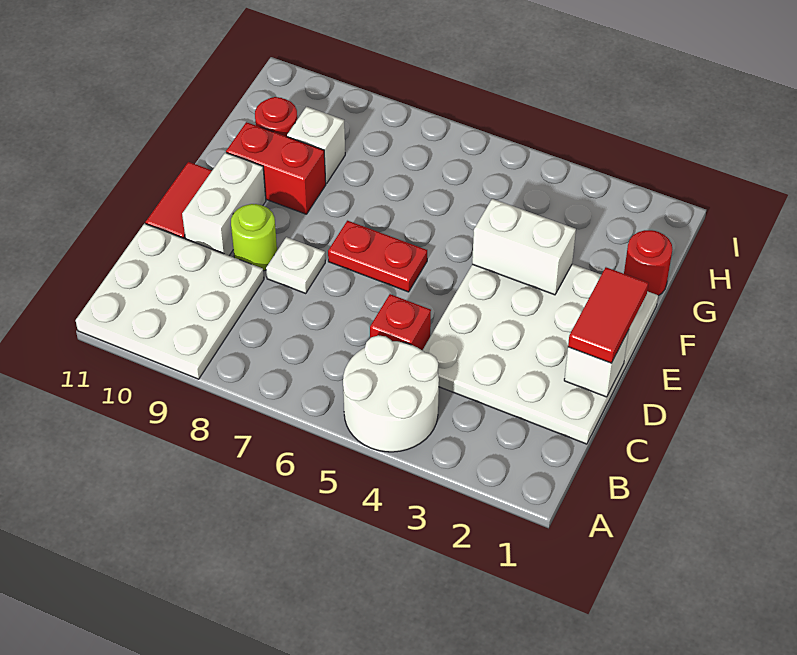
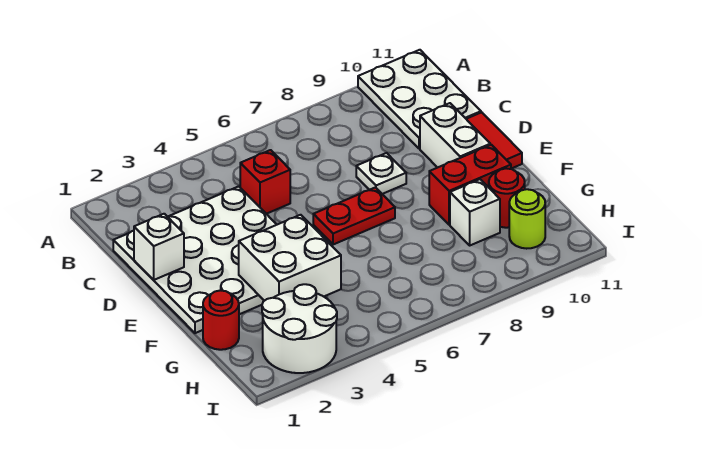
white 2x2 round brick [343,335,439,452] -> white 2x2 round brick moved to [262,284,337,373]
white 3x3 plate [76,224,264,379] -> white 2x3 plate [358,50,481,148]
red 1x2 tile [568,267,648,363] -> none
lime 1x1 round brick [231,204,277,271] -> lime 1x1 round brick moved to [509,189,545,249]
white 1x2 brick [472,199,576,295] -> white 2x2 brick [239,215,341,301]

